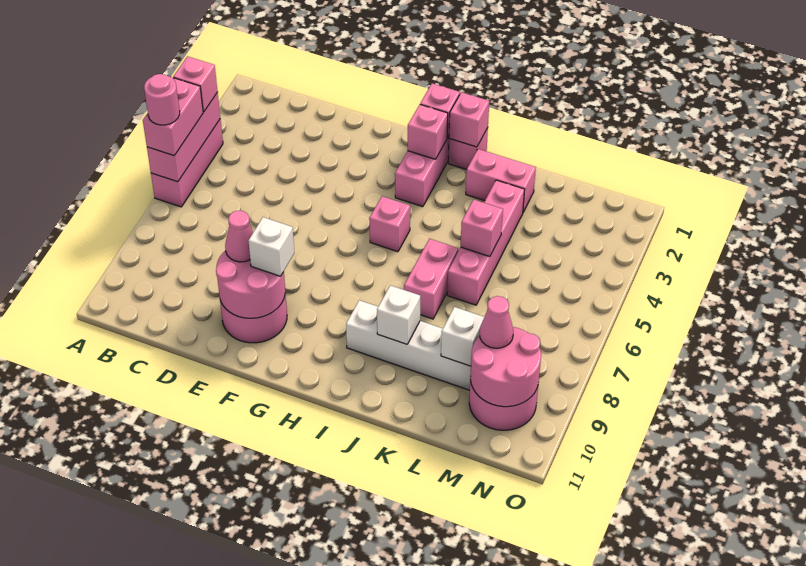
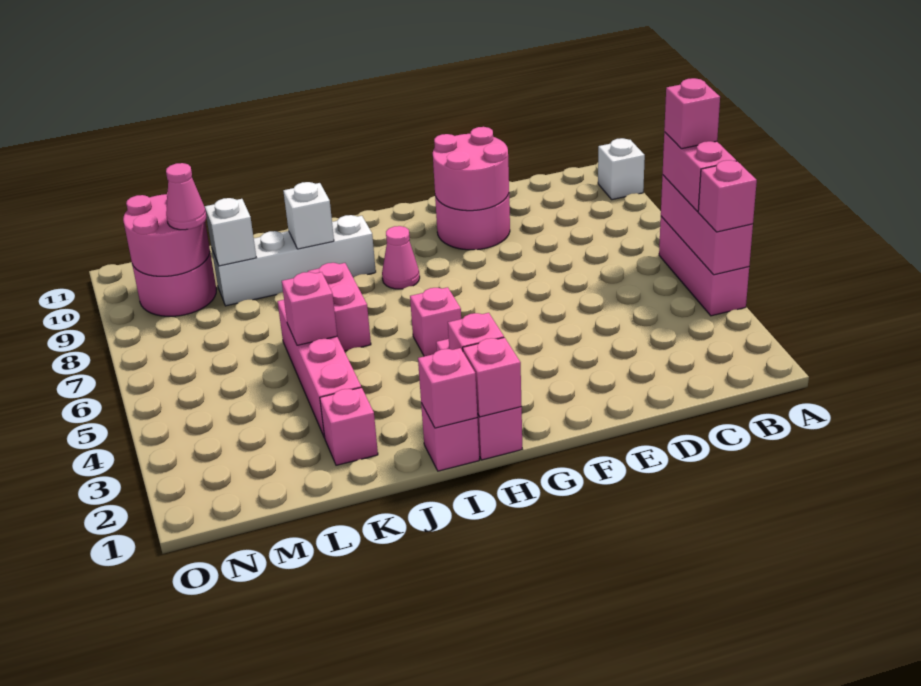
pink 1x1 round brick [144,74,180,125] -> pink 1x1 brick [664,78,720,149]
pink 1x1 cone [225,211,253,262] -> pink 1x1 cone moved to [382,226,420,289]
white 1x1 brick [248,217,294,276] -> white 1x1 brick moved to [598,138,645,200]
pink 1x2 brick [466,149,536,212] -> pink 1x1 brick [320,387,378,465]

